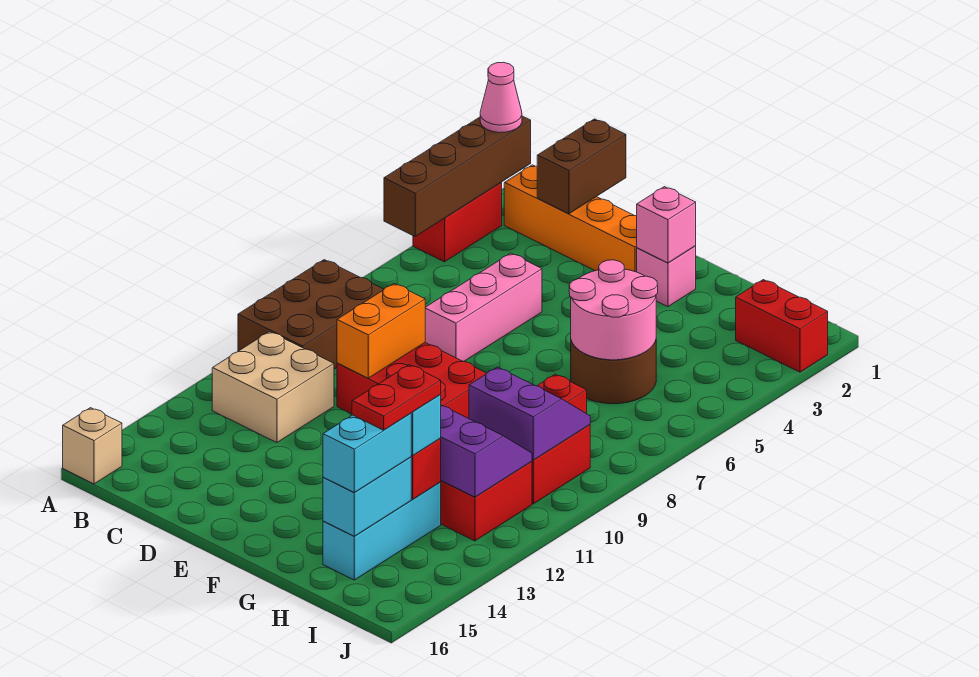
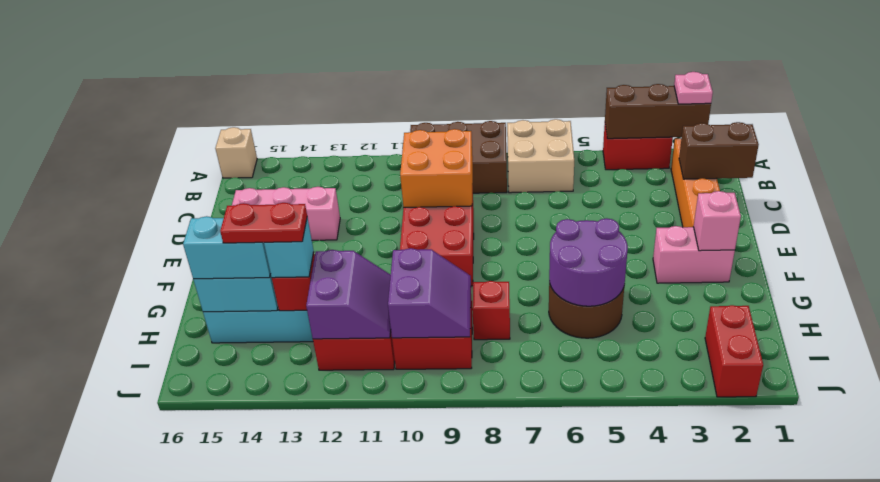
brown 1x4 brick [384,116,531,236] -> brown 1x3 brick [605,84,711,139]
pink 1x1 cone [480,62,522,133] -> pink 1x1 plate [674,72,713,104]
tan 2x2 brick [212,332,334,443] -> tan 2x2 brick moved to [507,119,574,193]
pink 1x3 brick [425,253,542,362] -> pink 1x3 brick moved to [232,187,340,240]
orange 1x2 brick [337,284,425,378] -> orange 2x2 brick [400,129,473,207]
pink 1x1 brick [637,246,696,307] -> pink 1x2 brick [653,226,735,283]
pink 2x2 round brick [569,260,658,360] -> purple 2x2 round brick [549,218,628,306]

